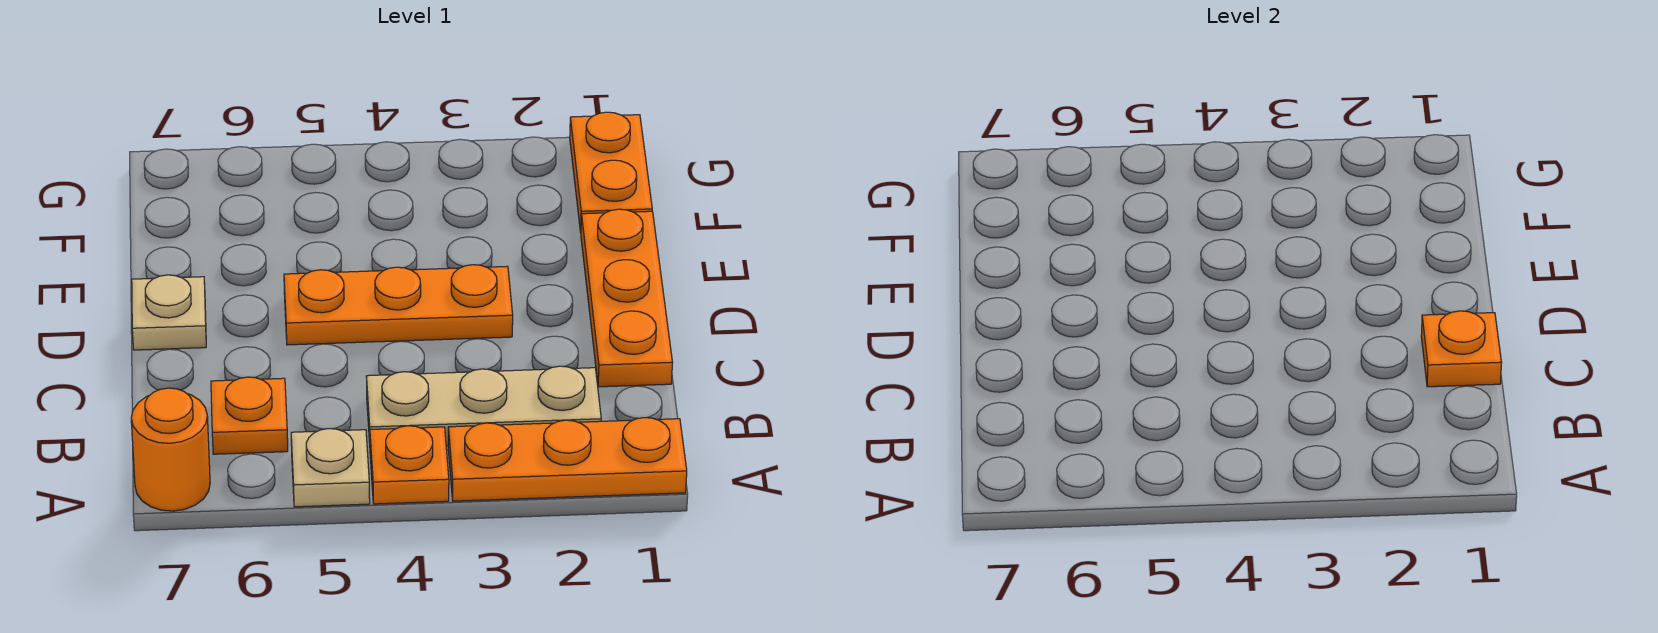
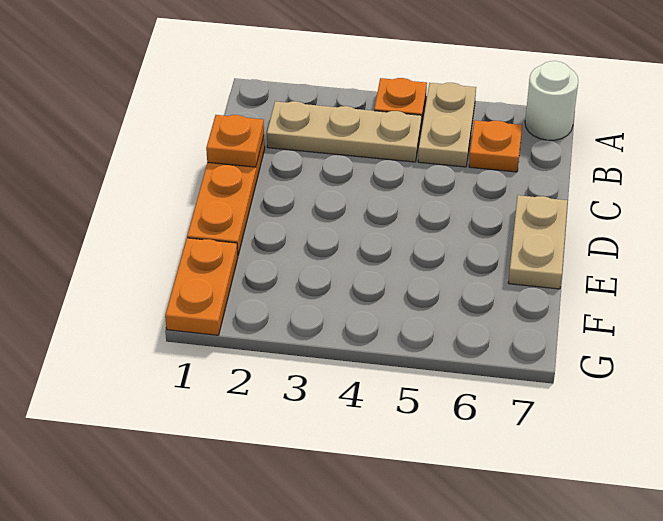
orange 1x3 plate [448,418,687,501] -> none
tan 1x1 plate [291,429,370,507] -> tan 1x2 plate [418,83,476,167]
orange 1x1 round brick [131,388,210,511] -> white 1x1 round brick [525,61,578,140]
orange 1x3 plate [284,265,513,345] -> none
tan 1x1 plate [132,275,206,350] -> tan 1x2 plate [508,195,568,289]

